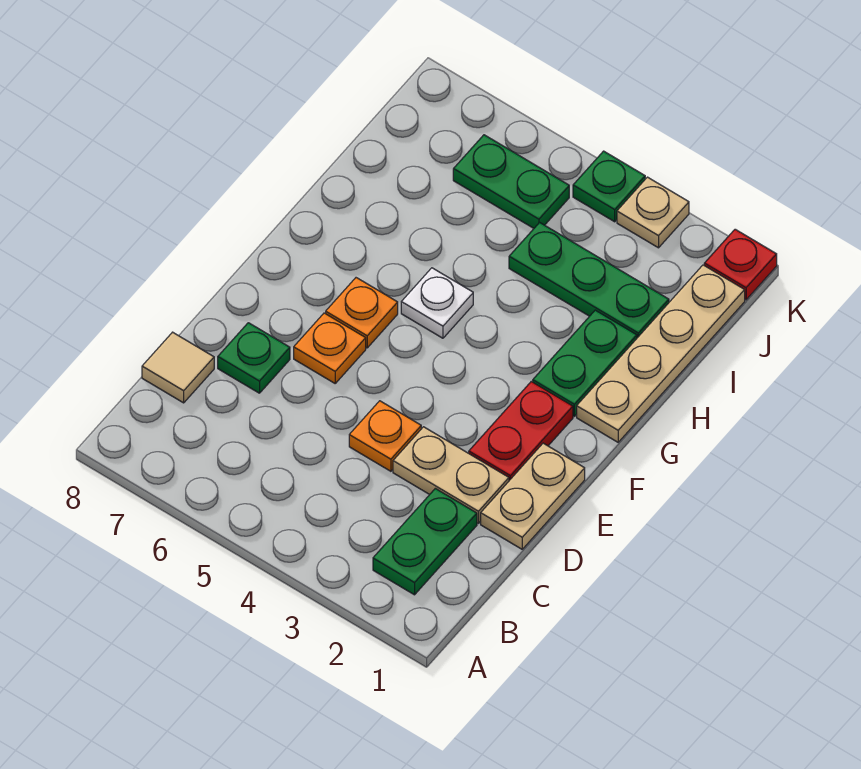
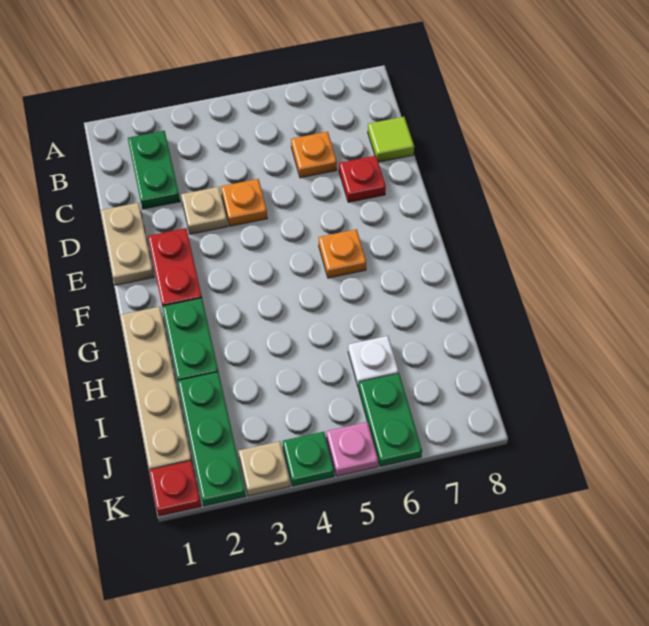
tan 1x1 tile [142,332,214,403] -> lime 1x1 tile [368,117,414,162]
tan 1x2 plate [393,427,509,523] -> tan 1x1 plate [181,187,228,234]
green 1x1 plate [218,323,290,393] -> red 1x1 plate [339,156,386,202]
orange 1x1 plate [294,313,366,383] -> orange 1x1 plate moved to [291,132,337,178]
white 1x1 plate [401,268,473,338] -> white 1x1 plate moved to [348,336,399,388]
green 1x3 plate [509,222,669,338] -> green 1x3 plate turned to [178,372,246,506]
green 1x2 plate [453,135,569,228] -> green 1x2 plate turned to [359,374,422,466]
none -> pink 1x1 plate [326,422,378,476]

